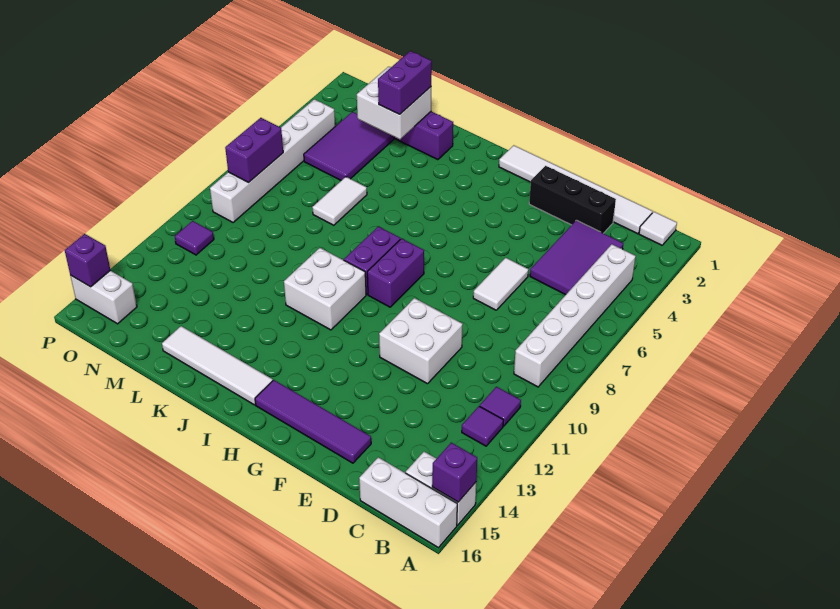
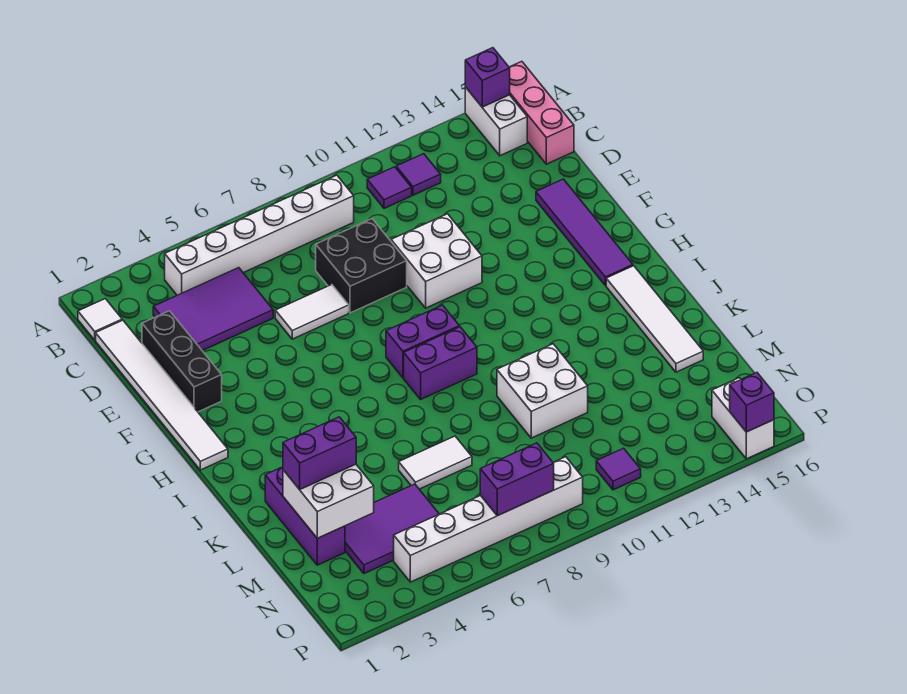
white 1x3 brick [359,457,457,548] -> pink 1x3 brick [509,61,574,164]
none -> black 2x2 brick [316,219,407,313]
white 2x2 brick [284,248,366,330] -> white 2x2 brick moved to [497,344,588,438]

